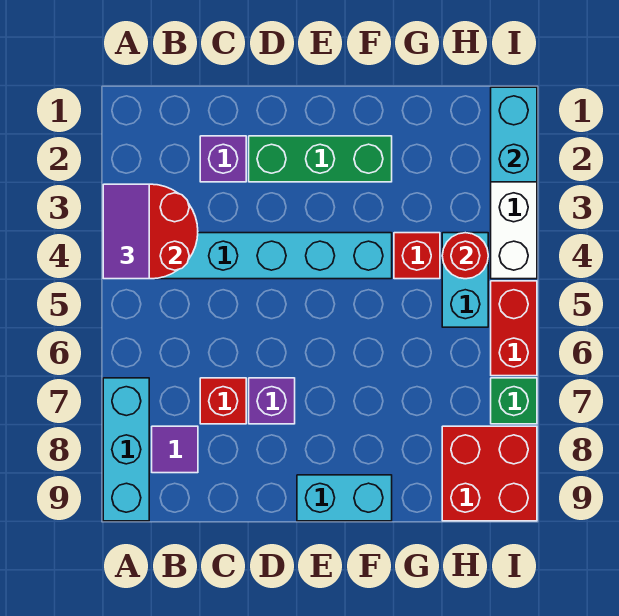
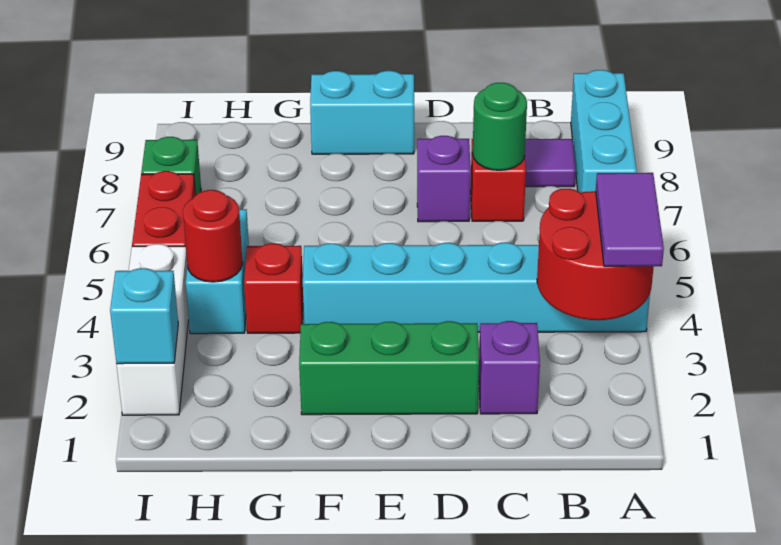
none -> green 1x1 round brick [473,83,527,170]
red 2x2 brick [442,426,537,521] -> none
cyan 1x2 brick [491,87,537,182] -> cyan 1x1 brick [110,268,178,364]

